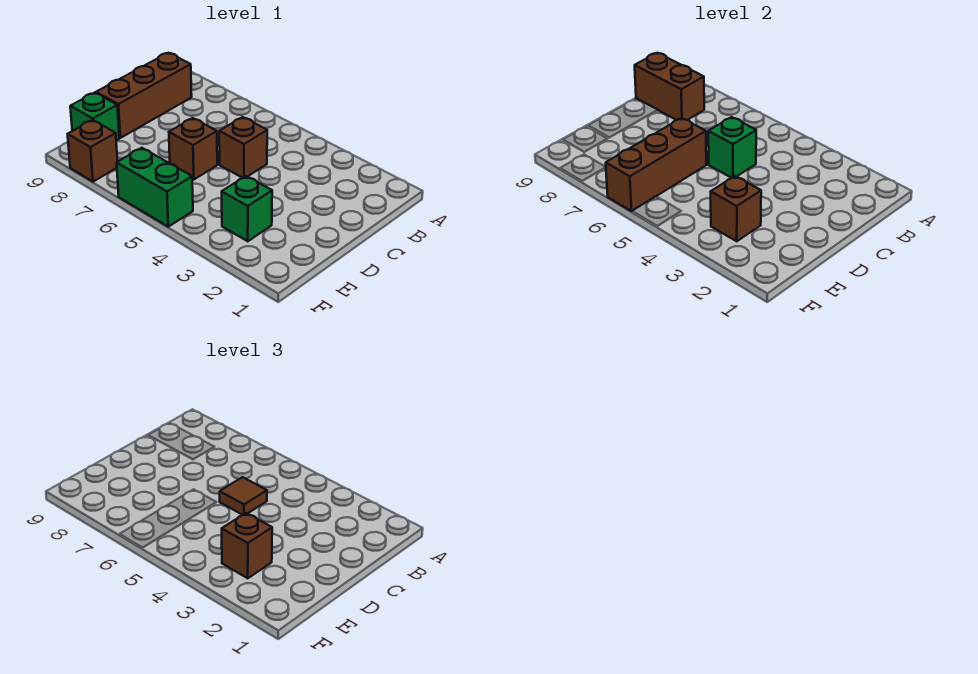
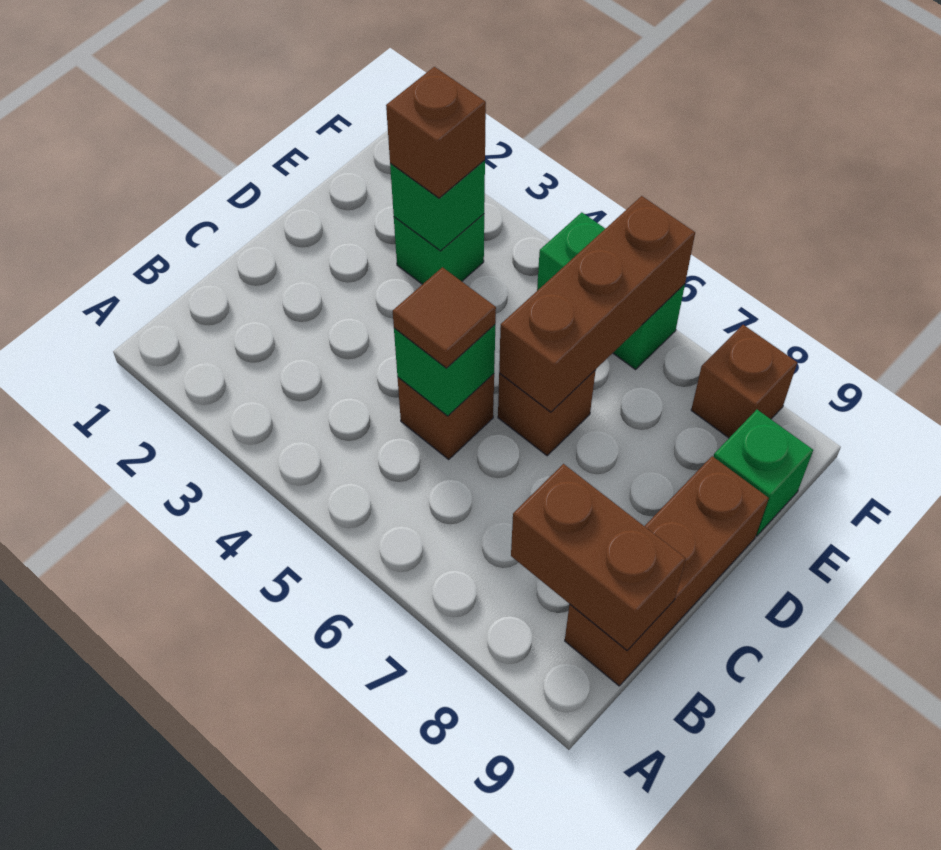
brown 1x1 brick [711,176,761,241] -> green 1x1 brick [390,160,485,251]

